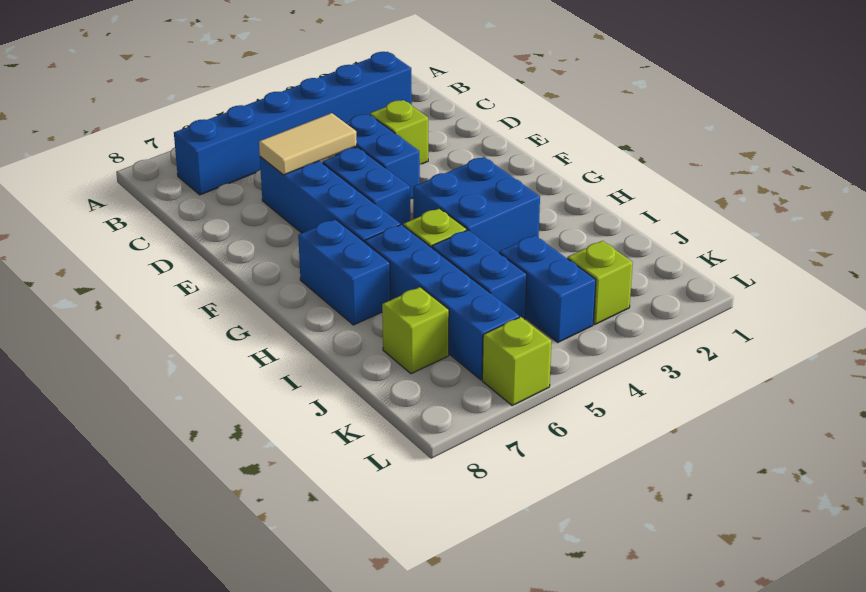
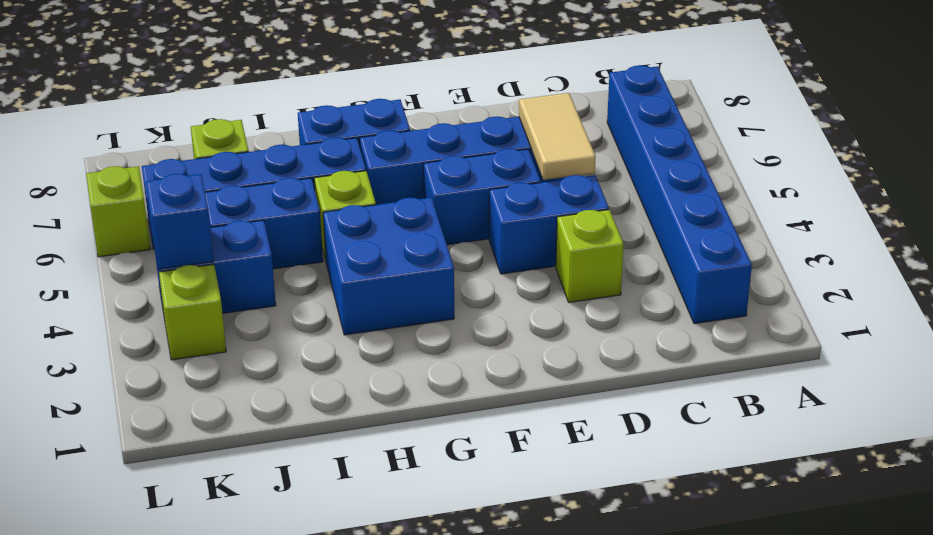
none -> blue 1x1 brick [146,174,214,270]

